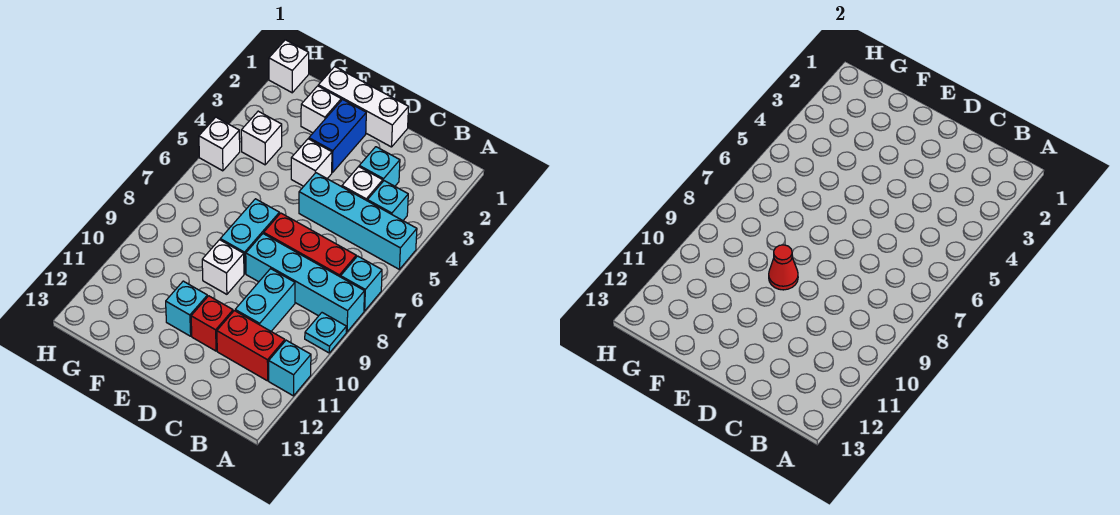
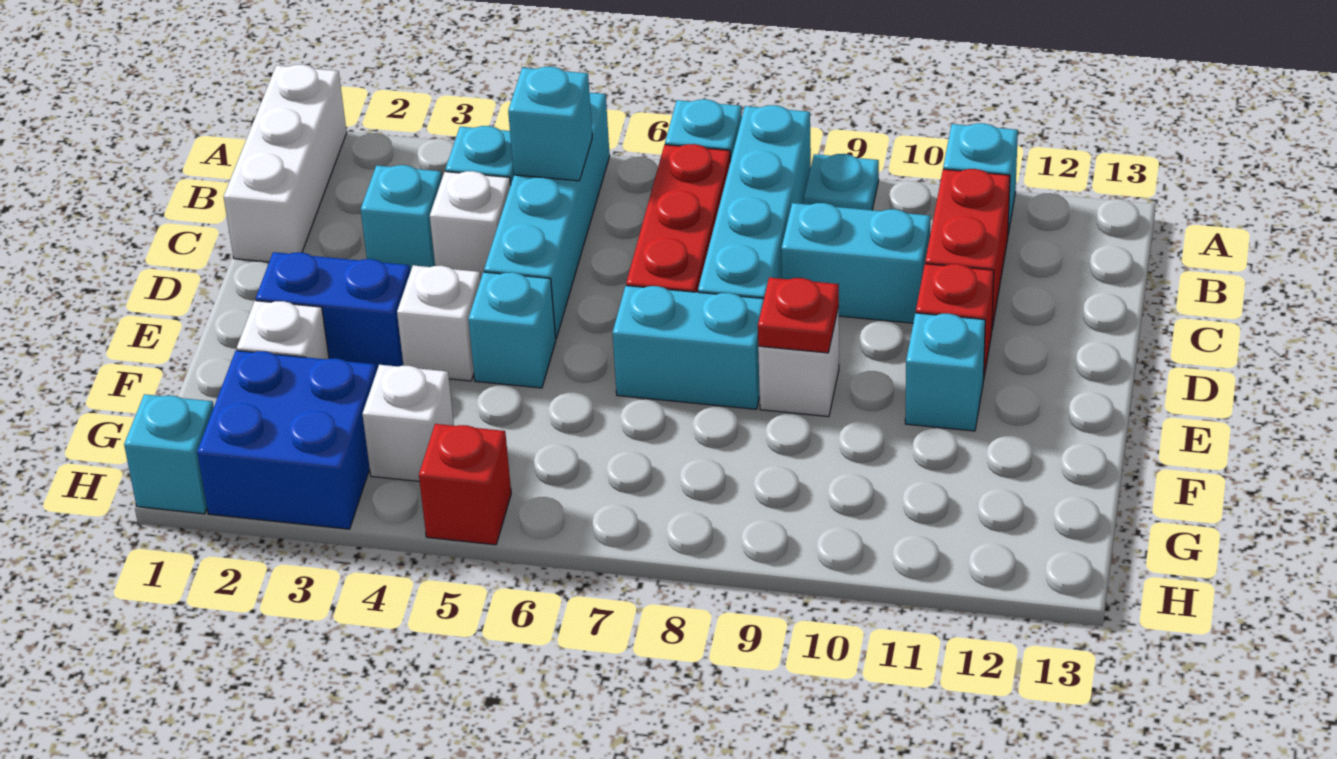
none -> cyan 1x1 brick [508,67,592,181]
white 1x3 brick [318,67,409,147] -> white 1x3 brick moved to [224,65,347,262]
none -> cyan 1x1 brick [468,272,556,388]
red 1x1 cone [769,245,798,290] -> red 1x1 plate [758,278,839,353]
none -> blue 2x2 brick [197,350,377,529]
white 1x1 brick [269,40,309,93] -> cyan 1x1 brick [124,394,214,514]
white 1x1 brick [199,117,240,171] -> red 1x1 brick [419,424,511,545]

